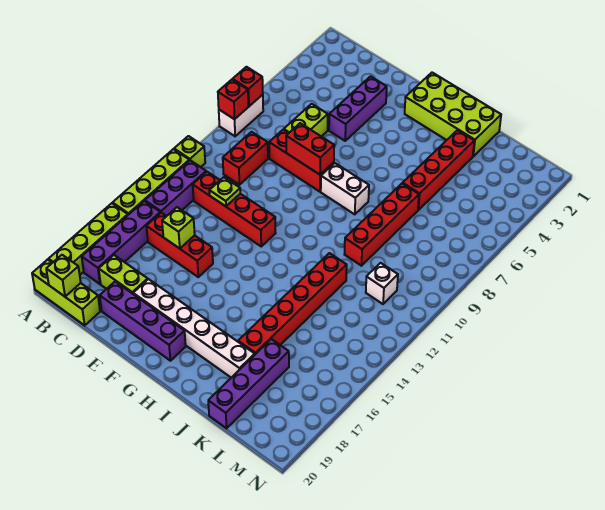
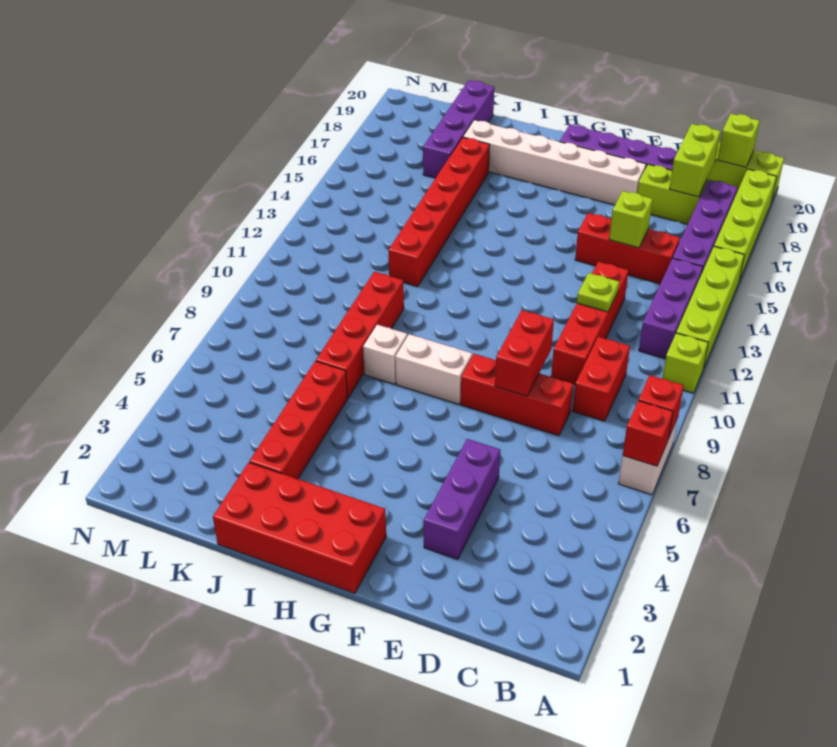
red 1x4 brick [193,172,276,246] -> red 1x4 brick turned to [551,262,628,385]
lime 1x2 brick [284,104,328,137] -> lime 1x2 brick moved to [669,124,721,197]
red 1x2 brick [286,123,334,175] -> red 1x2 brick turned to [495,310,554,396]
lime 2x4 brick [405,73,501,156] -> red 2x4 brick [213,462,386,593]
white 1x1 brick [366,263,398,304] -> white 1x1 brick moved to [363,325,407,384]

